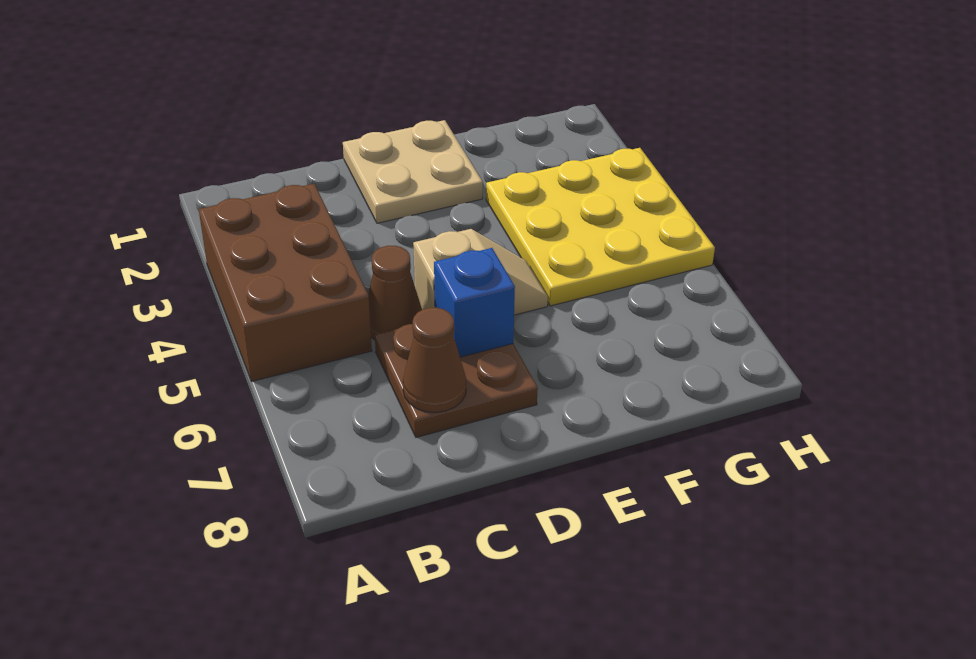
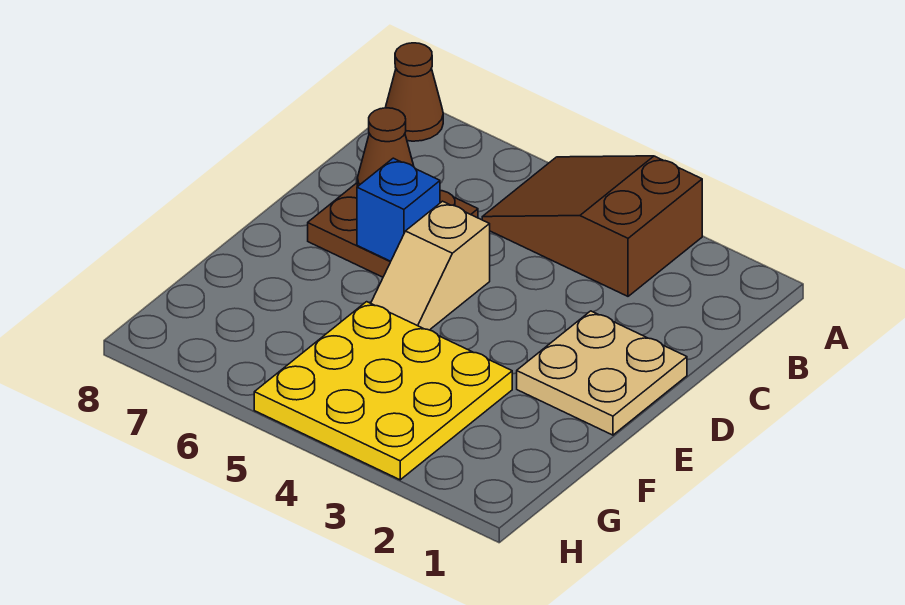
brown 2x3 brick [199,184,372,381] -> brown 2x3 slope [482,156,702,296]
brown 1x1 cone [368,246,422,340] -> brown 1x1 cone moved to [385,43,443,141]

